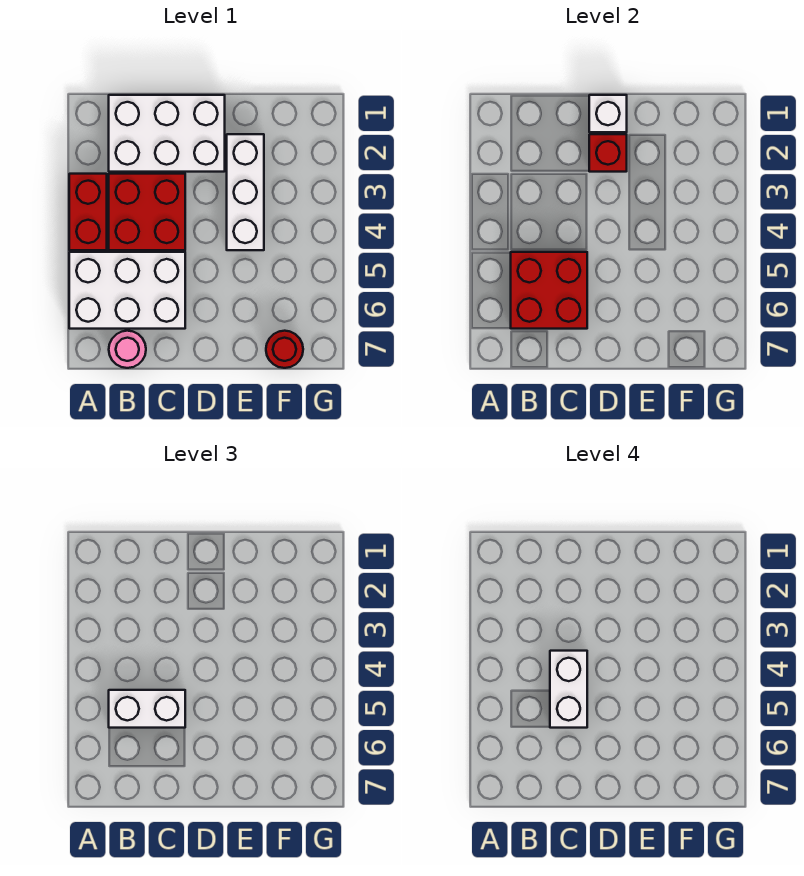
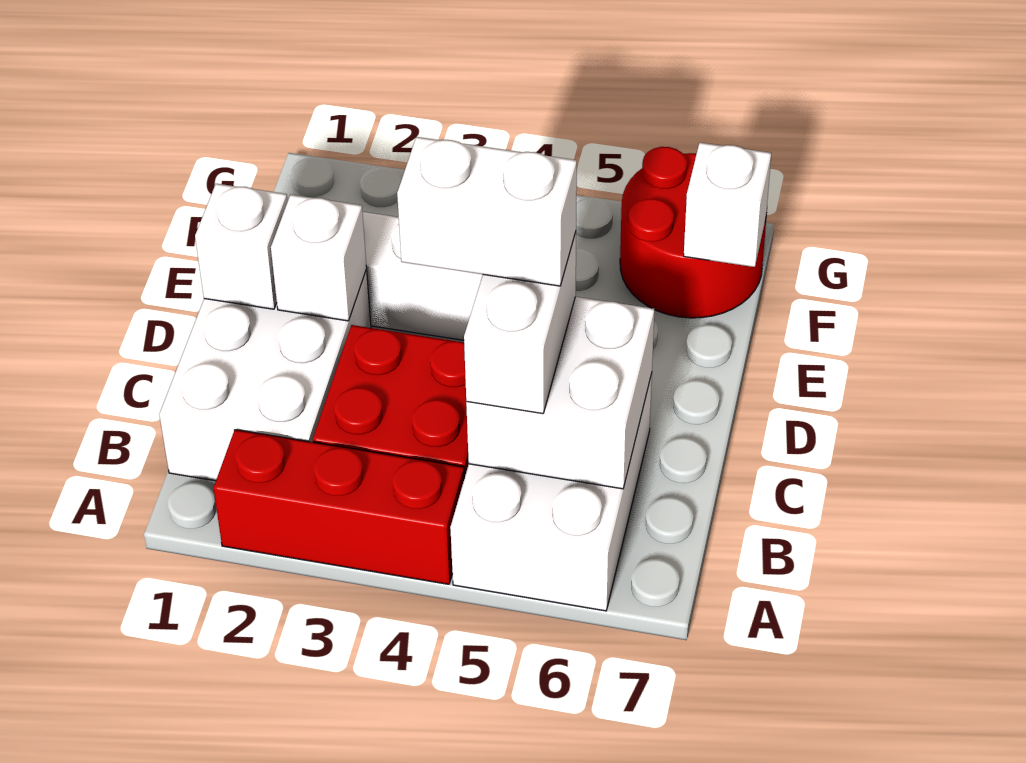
red 1x2 brick [69,174,107,250] -> red 1x3 brick [214,430,464,584]
red 2x2 brick [511,252,587,329] -> white 2x2 brick [466,297,655,489]
pink 1x1 round brick [109,331,146,368] -> none
red 1x1 brick [589,134,627,172] -> white 1x1 brick [271,195,367,321]
red 1x1 round brick [266,331,303,368] -> red 2x2 round brick [620,147,767,318]
none -> white 1x1 brick [684,143,771,267]

